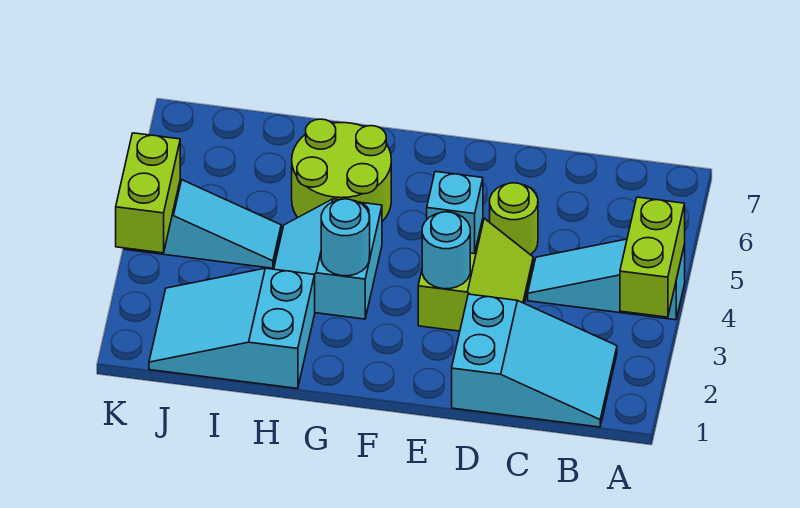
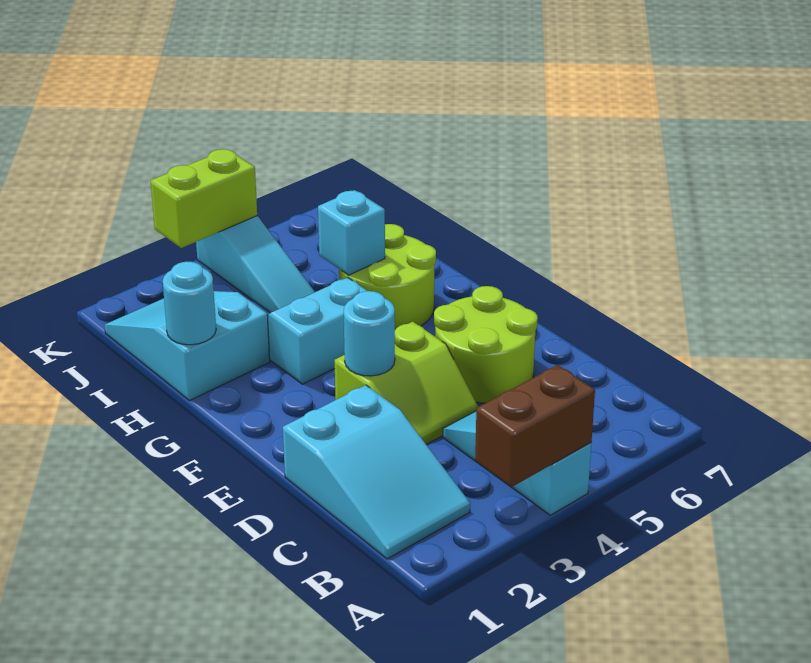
lime 1x2 brick [620,197,685,317] -> brown 1x2 brick [475,365,595,487]
lime 1x1 round brick [490,183,538,255] -> lime 2x2 round brick [434,286,538,403]
cyan 1x1 brick [427,172,483,254] -> cyan 1x1 brick moved to [318,190,385,275]
cyan 1x1 round brick [321,199,370,276] -> cyan 1x1 round brick moved to [163,262,216,345]

